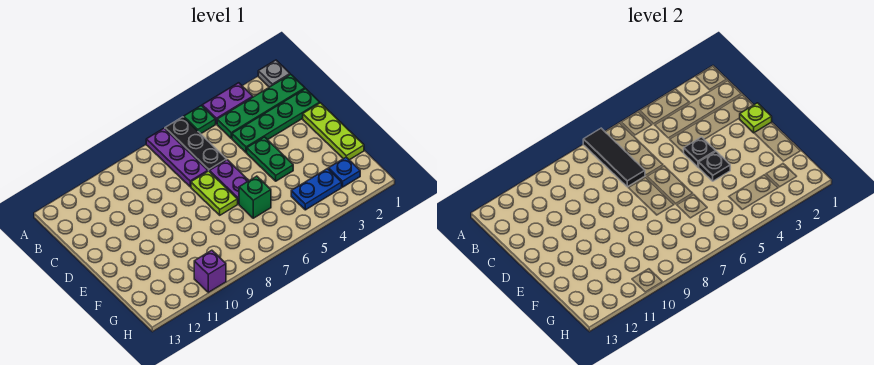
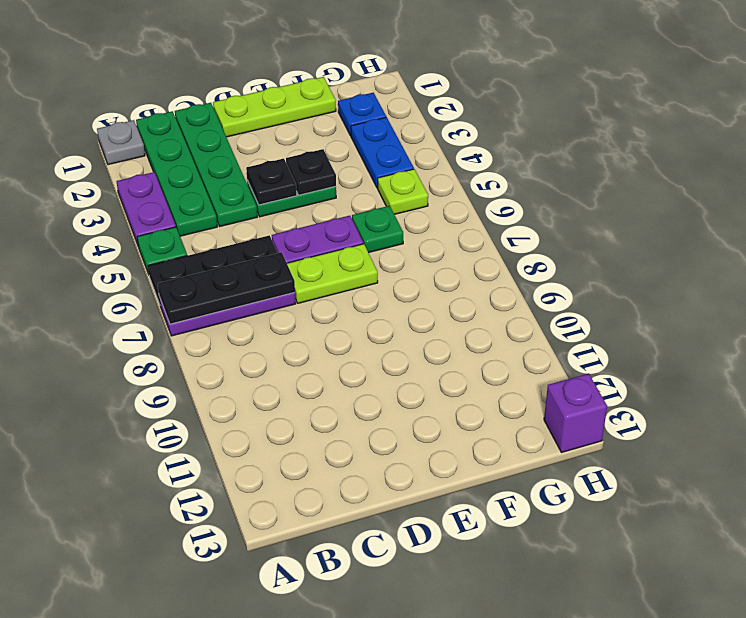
black 1x3 tile [583,128,645,187] -> black 1x3 plate [158,252,295,324]
lime 1x1 plate [740,103,772,133] -> lime 1x1 plate moved to [378,169,428,214]
green 1x1 brick [239,176,271,218] -> green 1x1 plate [352,206,403,253]
purple 1x1 brick [194,250,226,292] -> purple 1x1 brick moved to [544,374,607,453]

